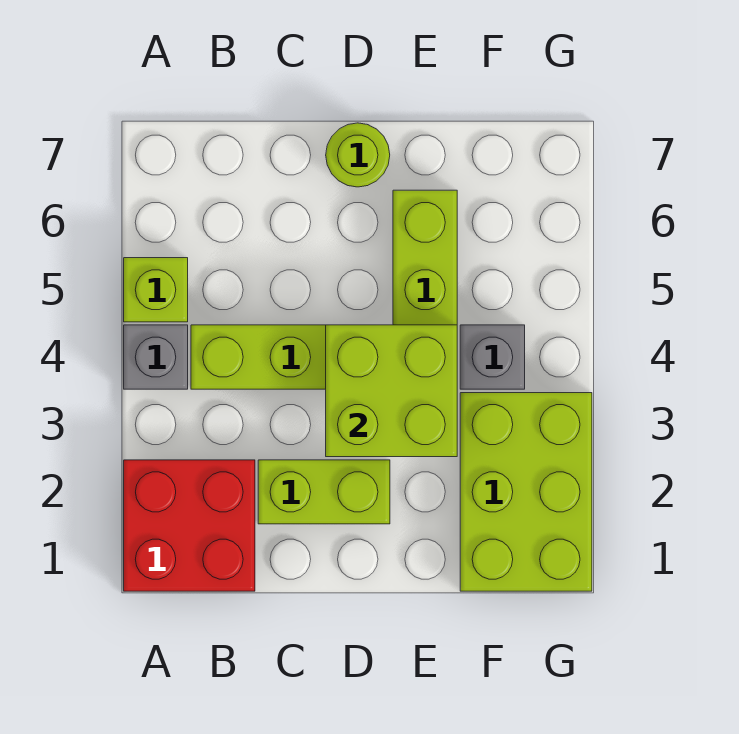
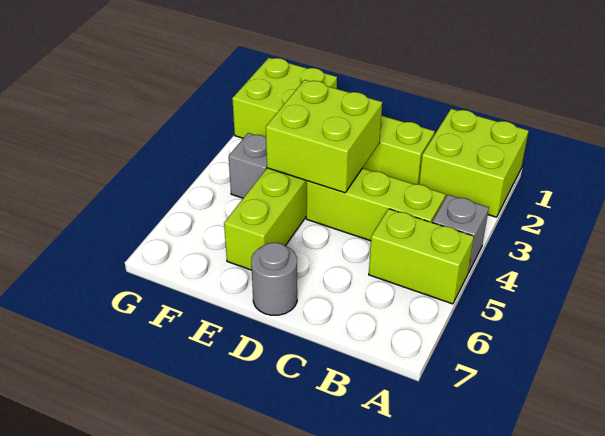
red 2x2 brick [124,460,255,591] -> lime 2x2 brick [419,109,529,217]
lime 1x1 brick [124,258,188,322] -> lime 1x2 brick [369,209,474,304]
lime 1x1 round brick [326,123,390,187] -> grey 1x1 round brick [251,243,297,315]
lime 2x3 brick [460,393,592,591] -> lime 2x2 brick [232,58,337,138]

